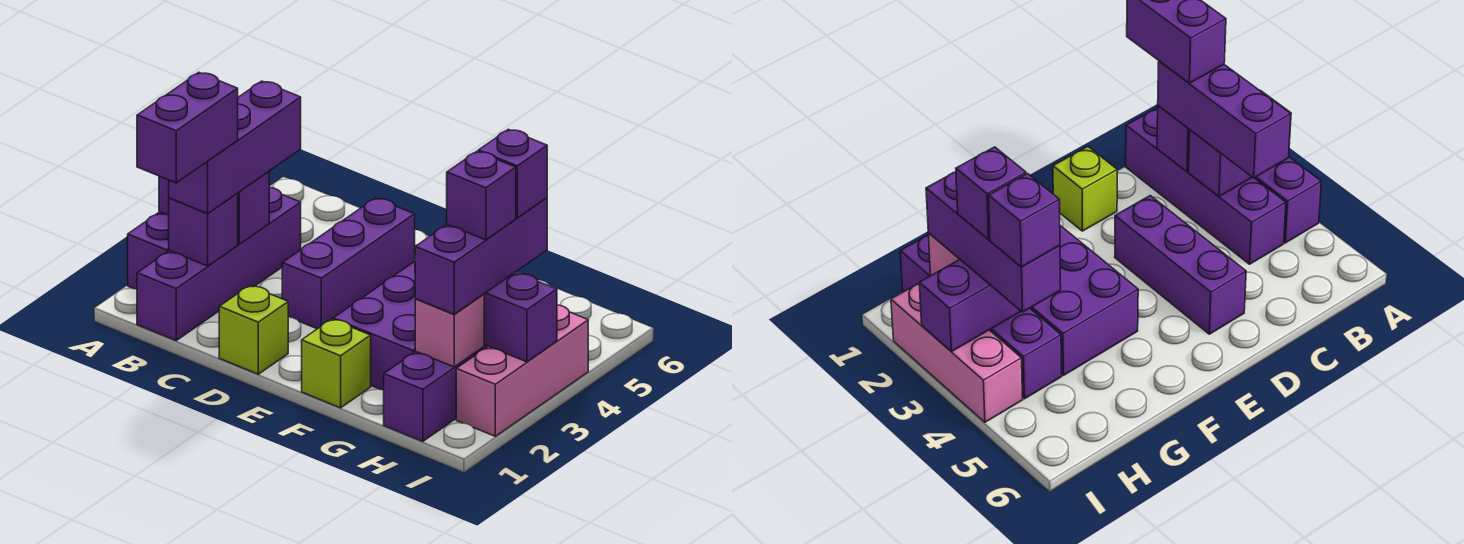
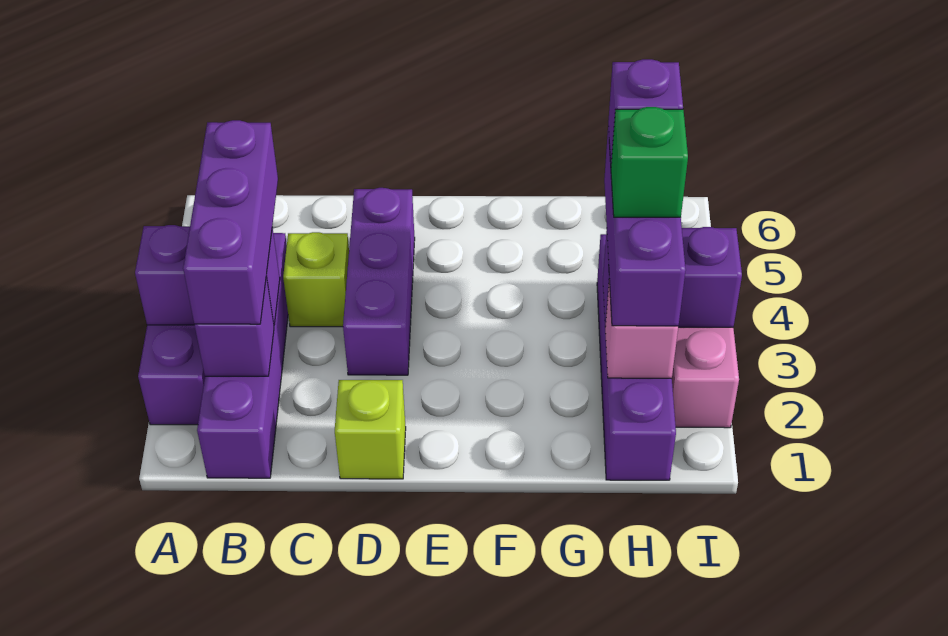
purple 1x2 brick [137,72,238,183] -> none
lime 1x1 brick [302,319,371,408] -> lime 1x1 brick moved to [283,232,349,327]
purple 2x3 brick [333,261,415,390] -> none
purple 1x1 brick [447,151,516,240] -> green 1x1 brick [611,107,688,217]

